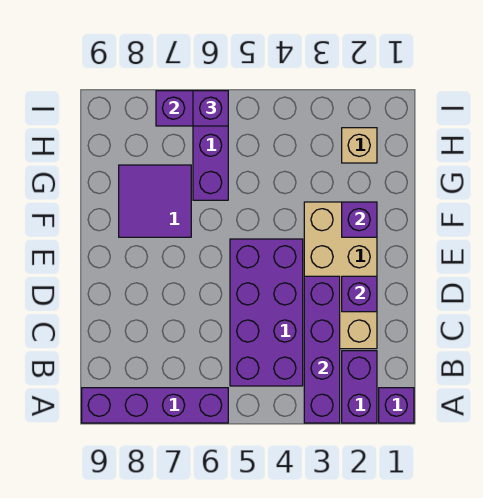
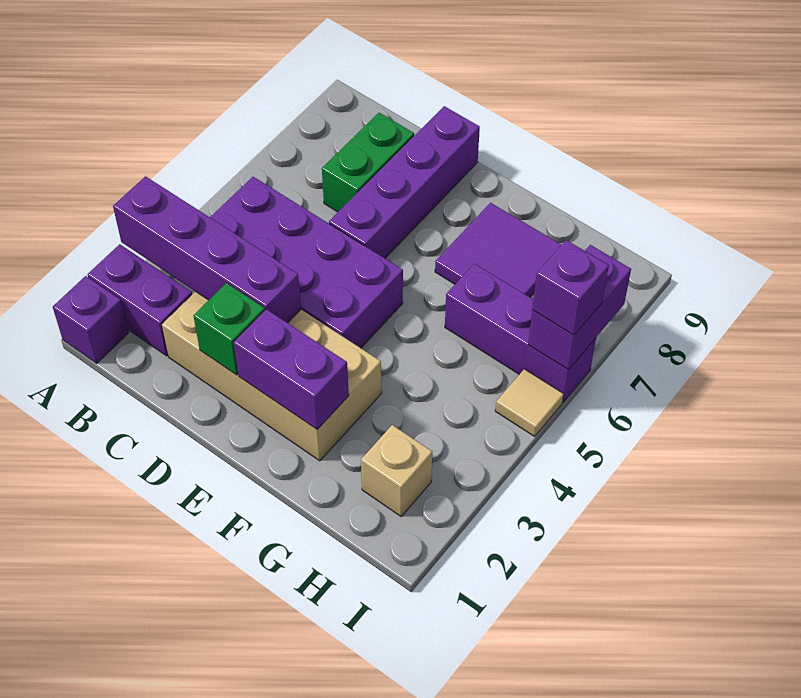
purple 1x4 brick [82,388,228,423] -> purple 1x4 brick moved to [329,106,480,258]
none -> green 1x2 brick [322,113,414,212]
purple 1x1 brick [342,276,377,312] -> green 1x1 brick [194,283,265,375]
purple 1x1 brick [342,202,377,237] -> purple 1x2 brick [234,309,349,430]
none -> tan 1x1 tile [495,369,564,436]

